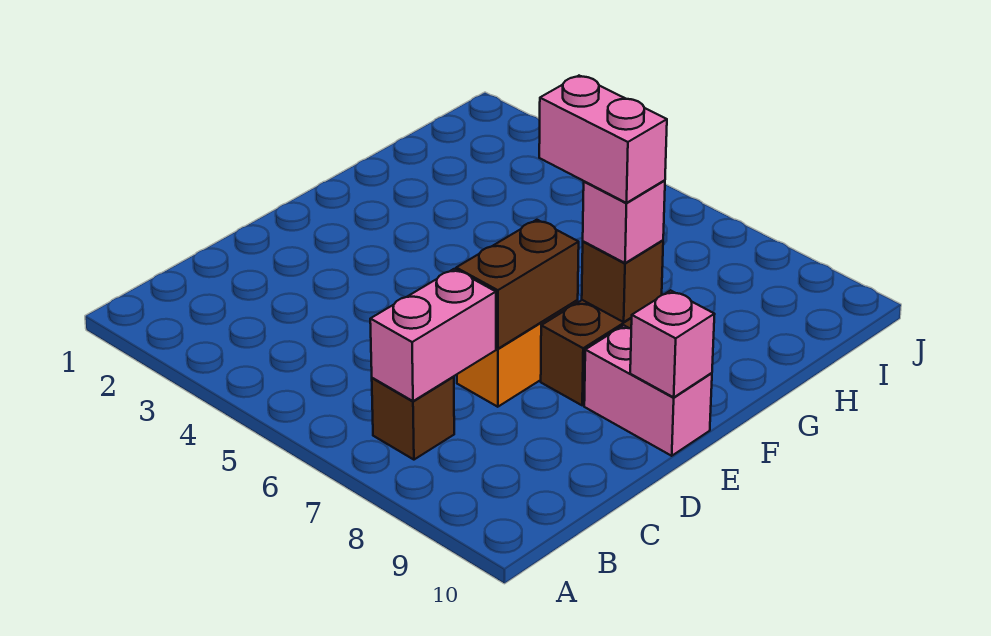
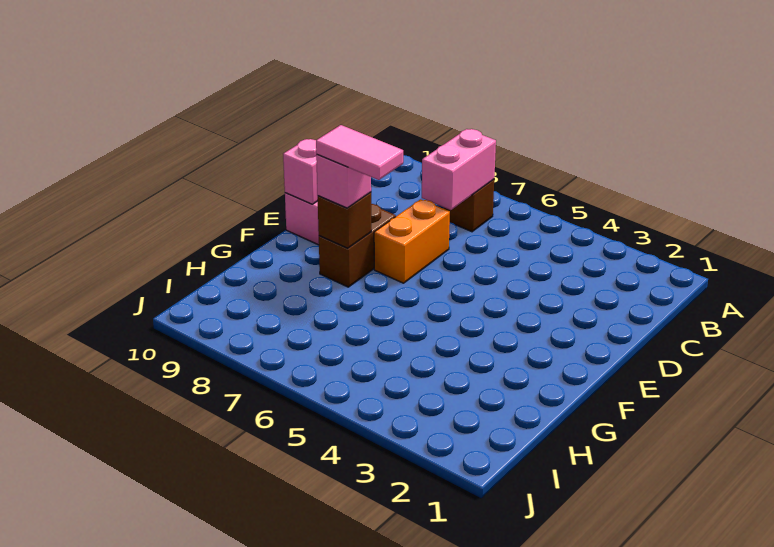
brown 1x2 brick [456,220,579,349] -> none
pink 1x2 brick [539,76,667,203] -> pink 1x2 tile [316,125,403,180]

